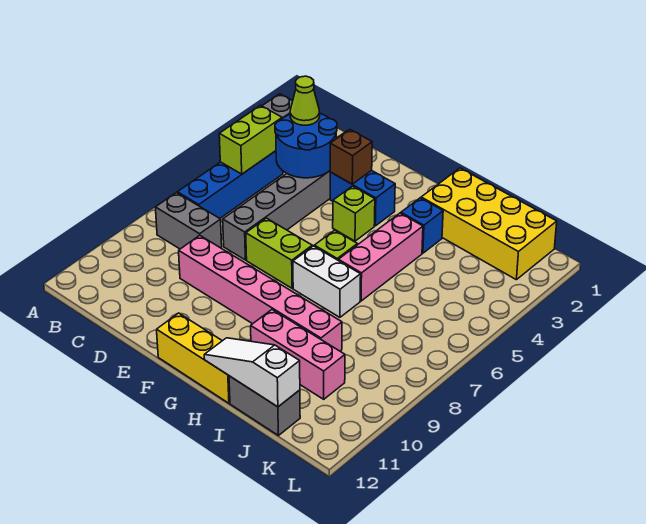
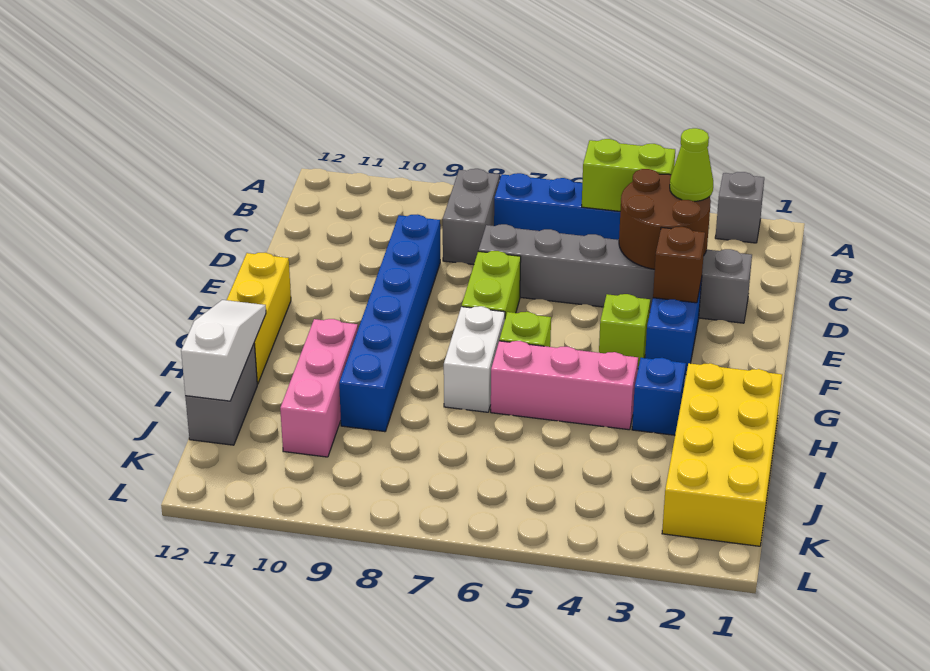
blue 2x2 round brick [275,114,337,178] -> brown 2x2 round brick [619,169,711,269]
pink 1x6 brick [179,235,342,351] -> blue 1x6 brick [339,215,440,432]

